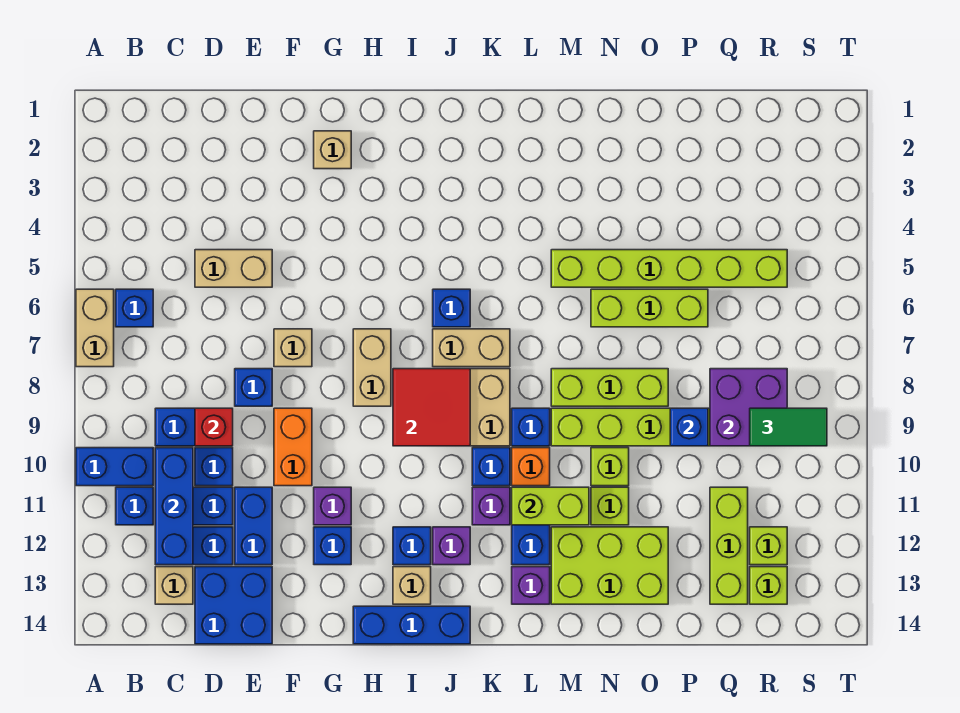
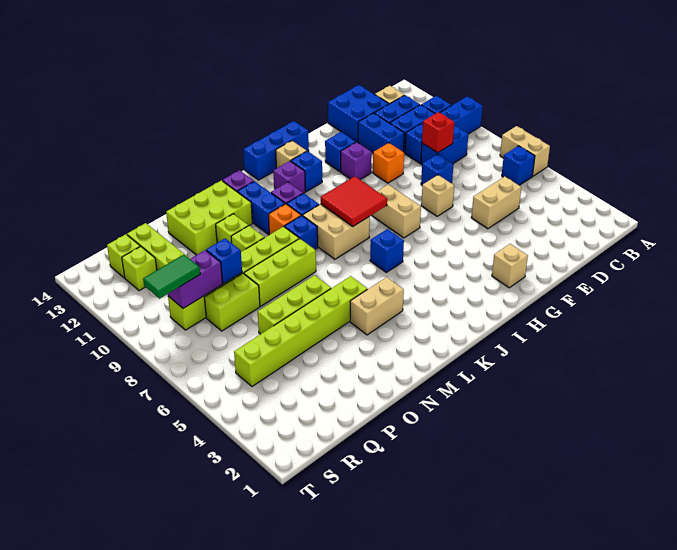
blue 1x3 brick [155,448,193,565] -> none
orange 1x2 brick [274,408,312,486] -> orange 1x1 brick [373,143,404,183]
tan 1x2 brick [433,329,510,367] -> tan 1x2 brick moved to [350,277,404,335]
lime 1x2 brick [512,487,589,525] -> lime 1x2 brick moved to [204,274,260,331]
purple 2x2 brick [710,369,787,446] -> purple 1x2 brick [168,250,222,308]

